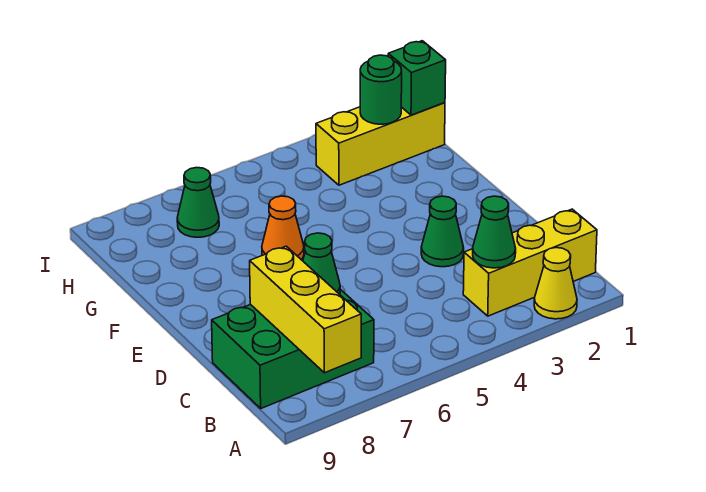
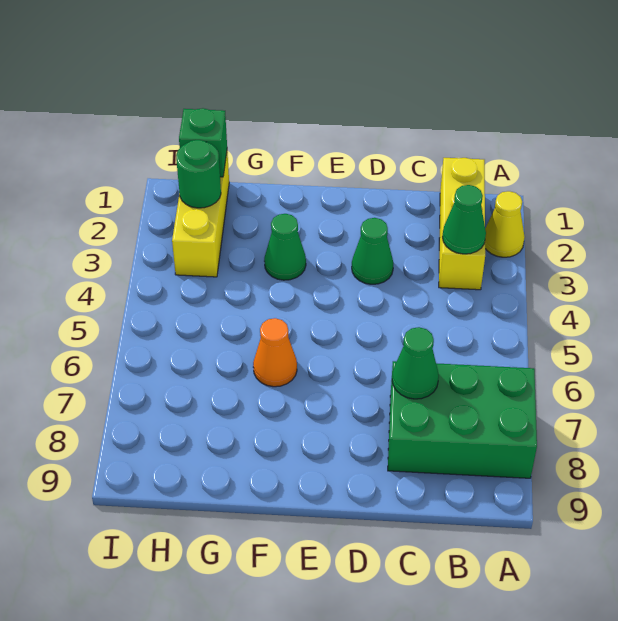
yellow 1x3 brick [250,246,361,373] -> none
green 2x3 brick [212,289,374,408] -> green 2x3 brick turned to [388,361,537,478]
green 1x1 cone [177,168,219,237] -> green 1x1 cone moved to [264,214,306,280]

